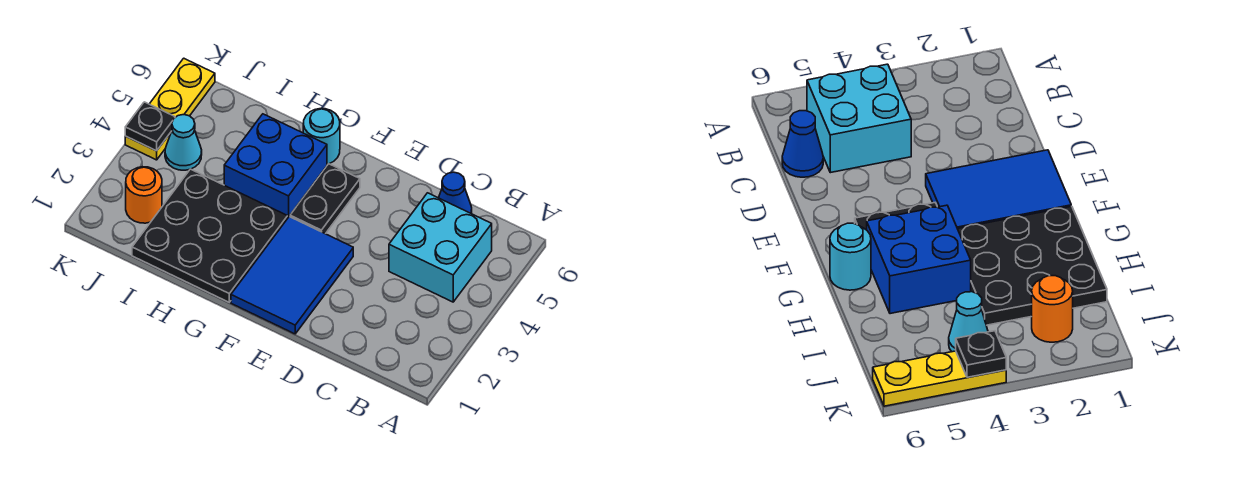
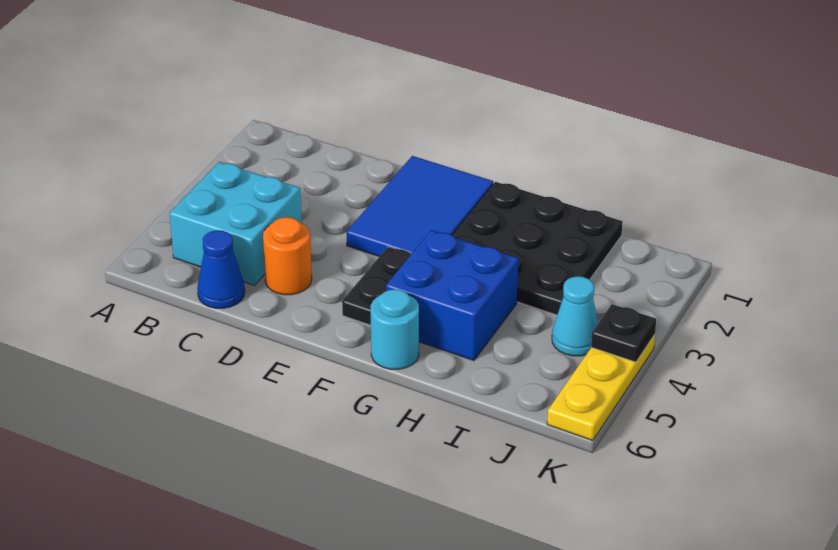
orange 1x1 round brick [126,167,162,223] -> orange 1x1 round brick moved to [263,217,312,295]

